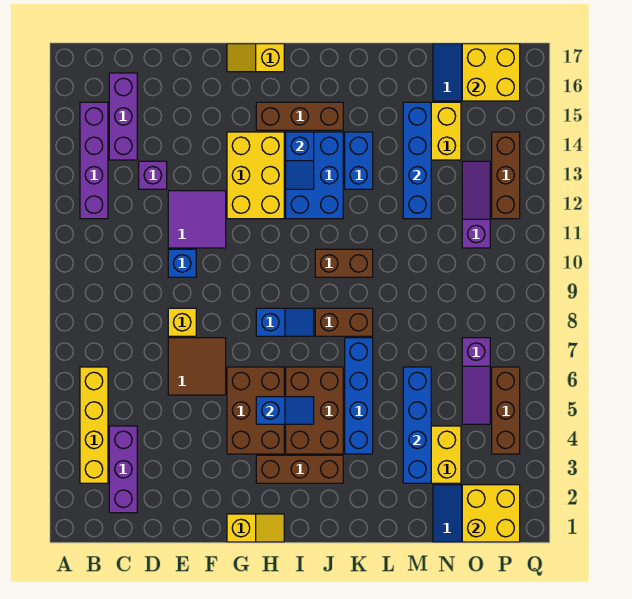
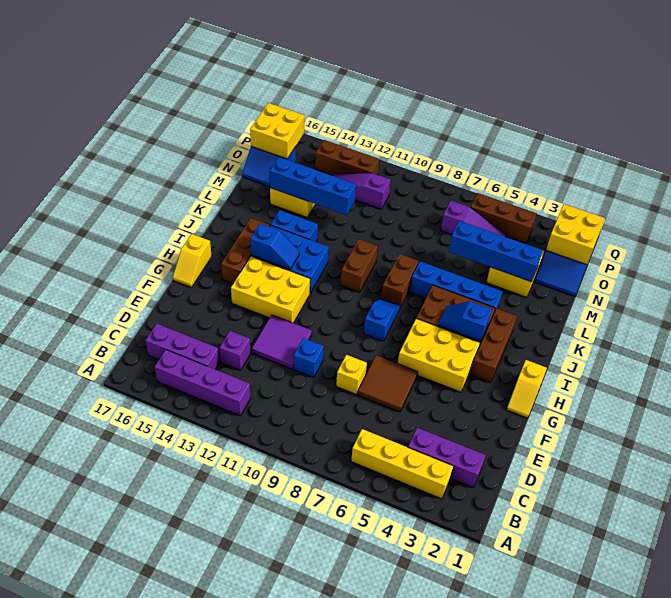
yellow 1x2 slope [227,514,284,542] -> yellow 1x2 slope turned to [507,360,547,418]
brown 2x3 brick [227,367,284,454] -> yellow 2x3 brick [398,319,480,392]
blue 1x2 slope [256,397,314,424] -> blue 1x2 slope turned to [438,301,492,341]

